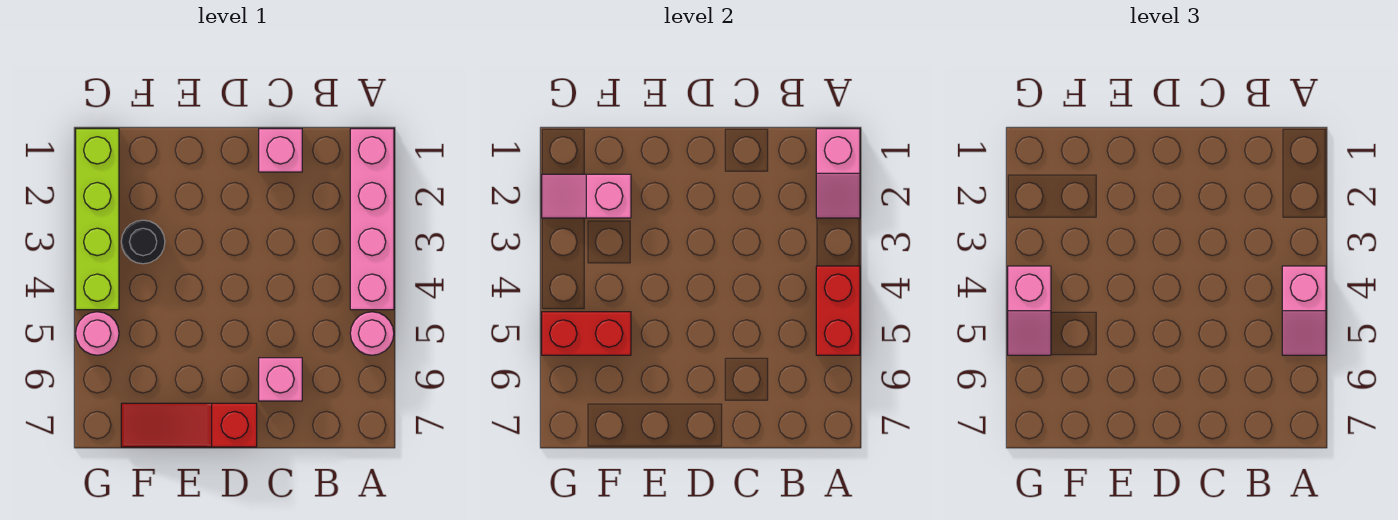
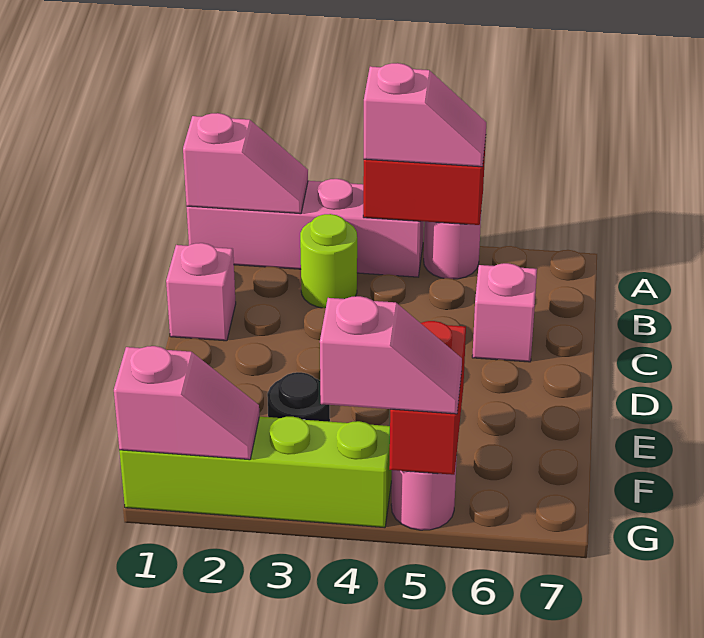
none -> lime 1x1 round brick [300,214,357,308]
red 1x3 slope [121,403,257,447] -> none
pink 1x2 slope [542,174,631,218] -> pink 1x2 slope turned to [114,346,259,460]

